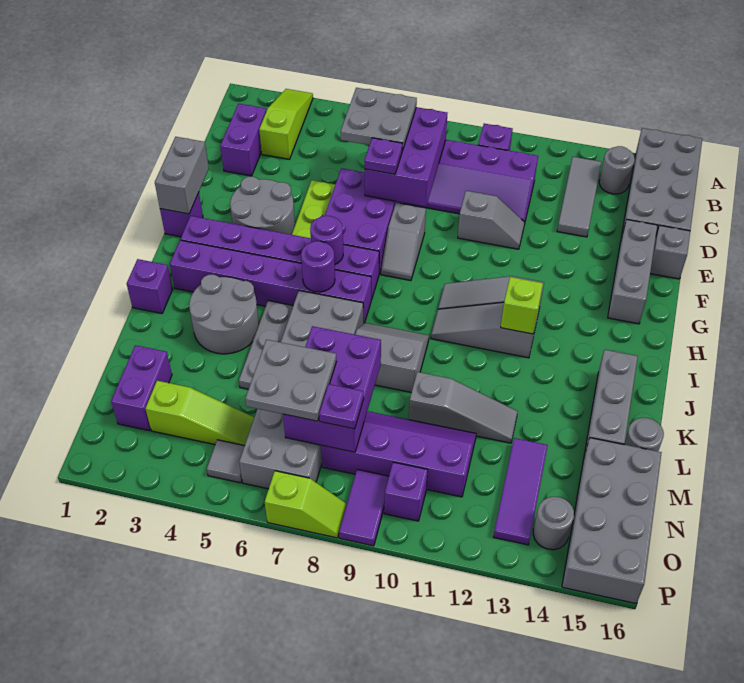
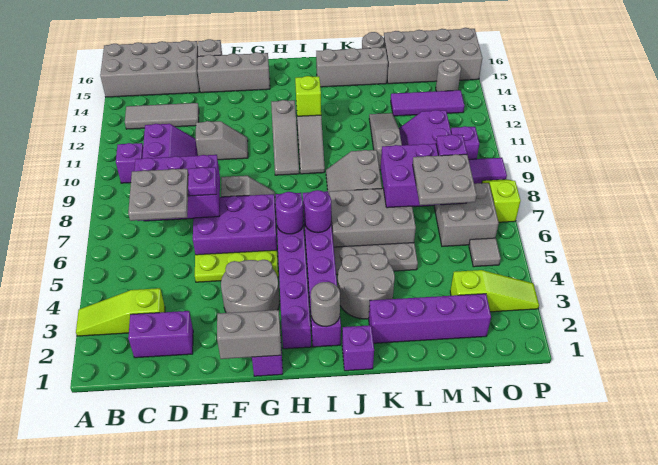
grey 1x1 round brick [599,146,635,194] -> grey 1x1 round brick moved to [311,282,340,327]
grey 1x2 slope [458,191,525,249] -> grey 1x2 slope turned to [196,121,248,160]
purple 1x2 brick [111,345,172,431] -> purple 1x4 brick [369,294,491,343]
lime 1x3 slope [146,381,254,445] -> lime 1x3 slope turned to [450,270,539,312]

